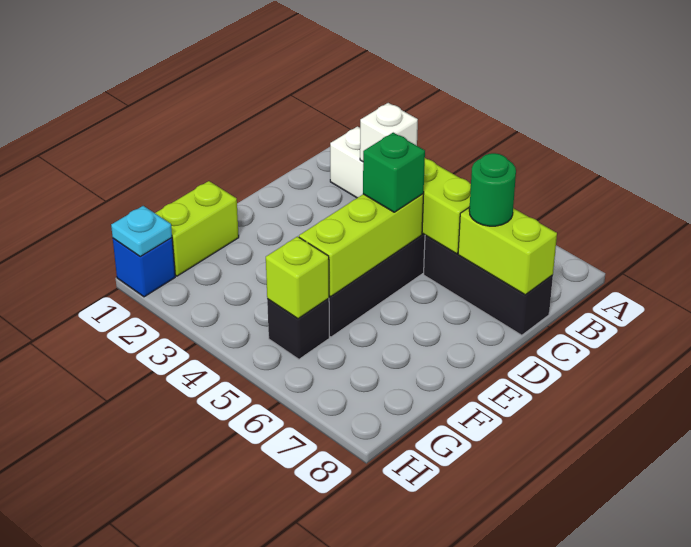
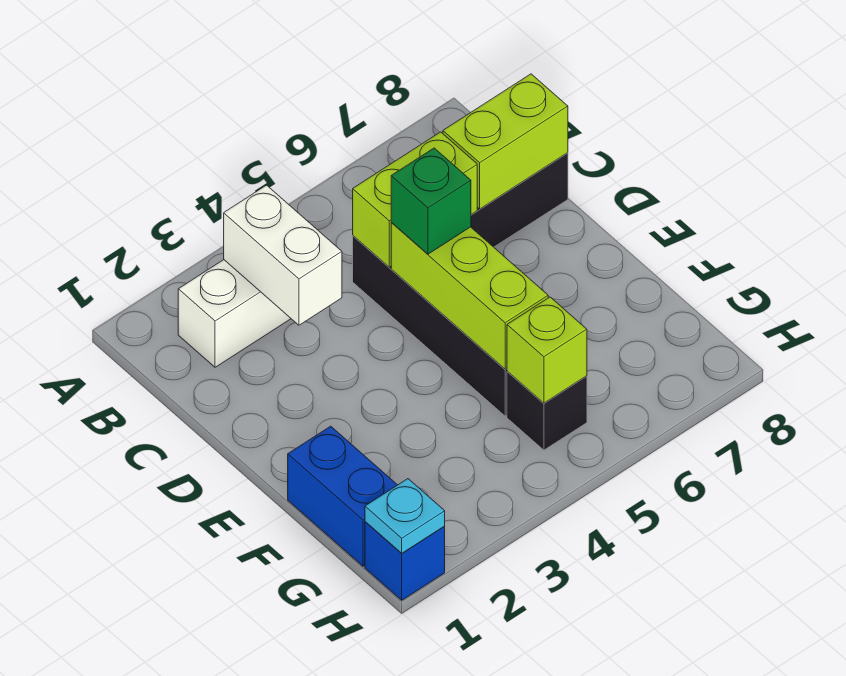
white 1x1 brick [360,103,418,161] -> white 1x2 brick [224,185,342,325]
green 1x1 round brick [469,153,516,226] -> none
lime 1x2 brick [155,181,239,276] -> blue 1x2 brick [288,426,397,566]

